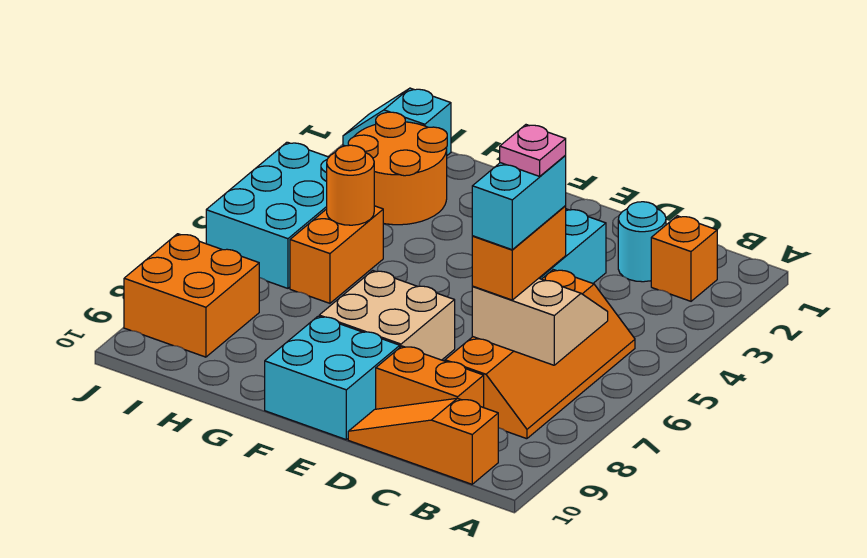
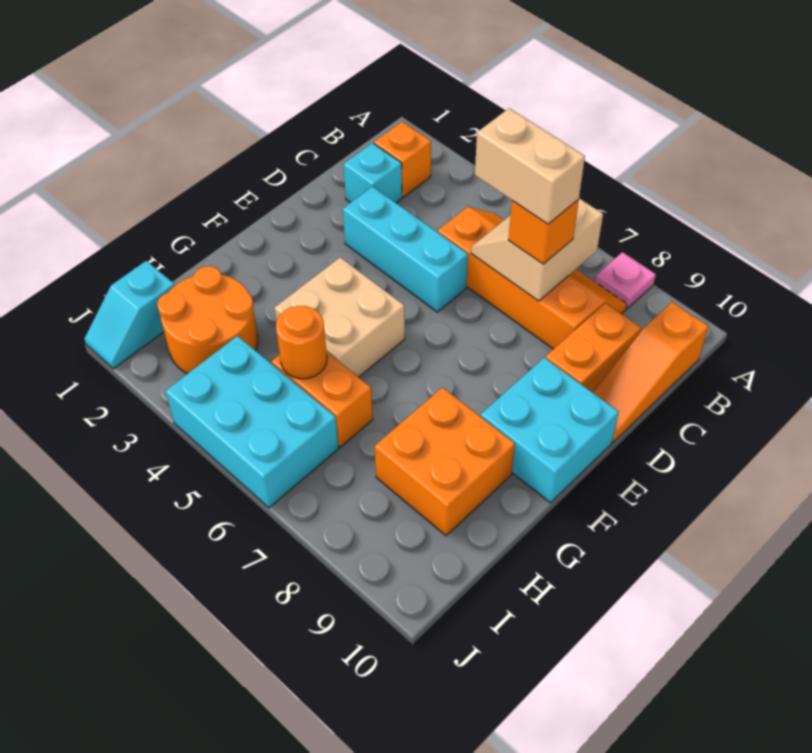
cyan 1x1 round brick [618,202,666,282] -> cyan 1x1 brick [343,143,402,203]
orange 1x2 brick [472,206,566,300] -> orange 1x1 brick [508,200,579,264]
cyan 1x2 brick [472,156,566,250] -> tan 1x2 brick [475,108,585,224]
pink 1x1 plate [500,125,566,176] -> pink 1x1 plate moved to [595,252,656,309]
tan 2x2 brick [319,271,455,360] -> tan 2x2 brick moved to [275,257,405,377]
orange 2x2 brick [124,234,259,357] -> orange 2x2 brick moved to [375,388,515,536]

